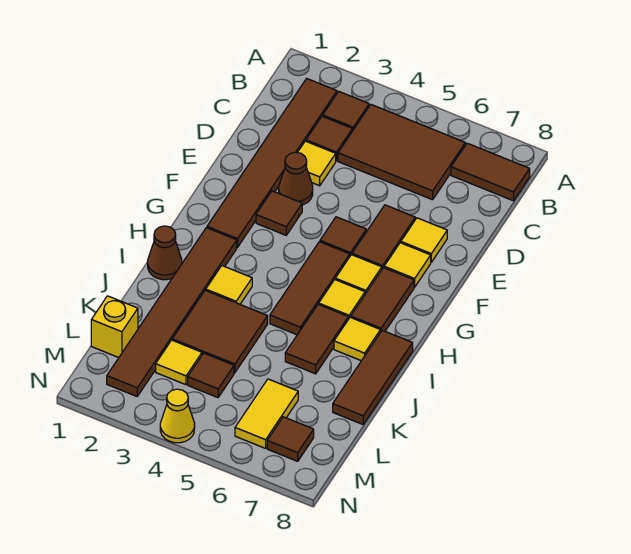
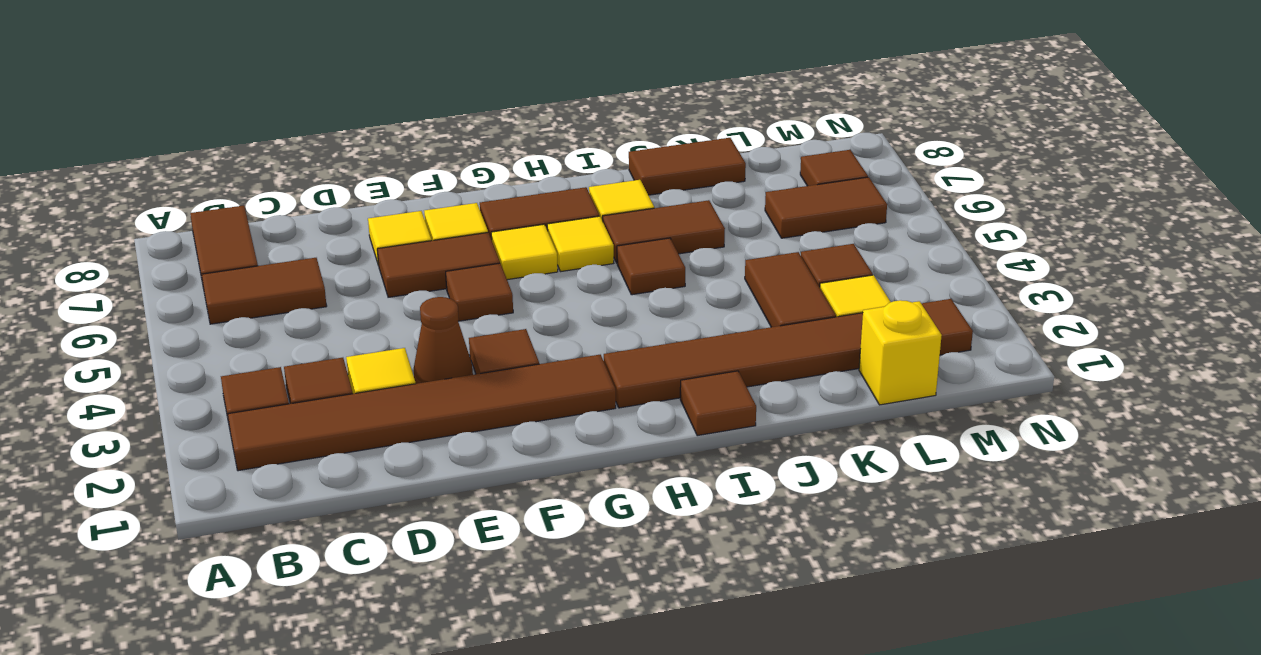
brown 2x3 tile [338,105,465,200] -> brown 1x2 tile [202,258,327,324]
brown 1x3 tile [270,242,350,335] -> brown 1x1 tile [617,238,685,295]
brown 1x1 cone [148,226,182,280] -> brown 1x1 tile [680,371,756,436]
yellow 1x1 tile [206,266,252,304] -> none
brown 1x3 tile [333,330,413,424] -> brown 1x2 tile [629,138,746,195]
brown 2x2 tile [172,290,268,373] -> brown 1x2 tile [745,252,836,327]
yellow 1x2 tile [235,379,298,448] -> brown 1x2 tile [765,177,887,238]
yellow 1x1 cone [160,389,195,443] -> none

